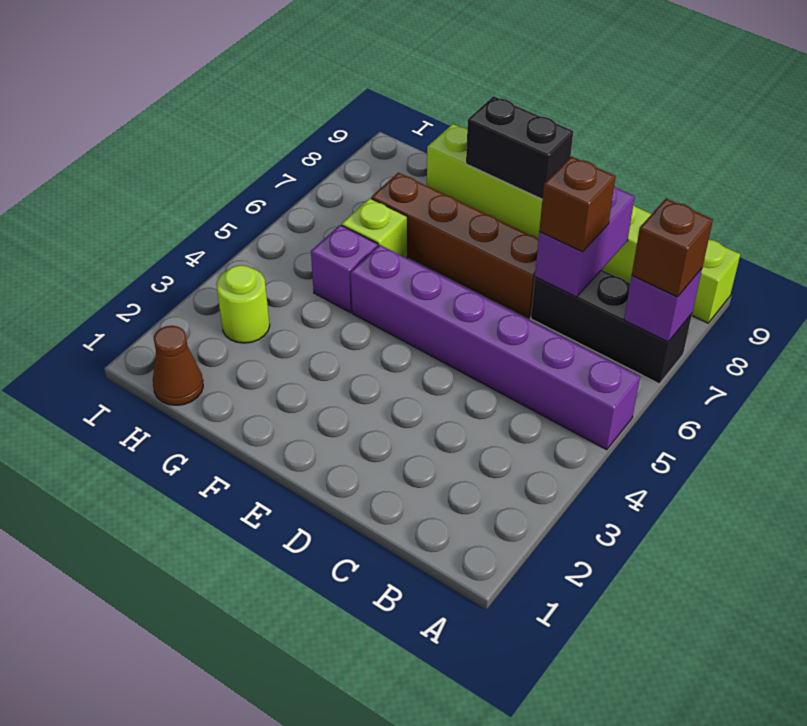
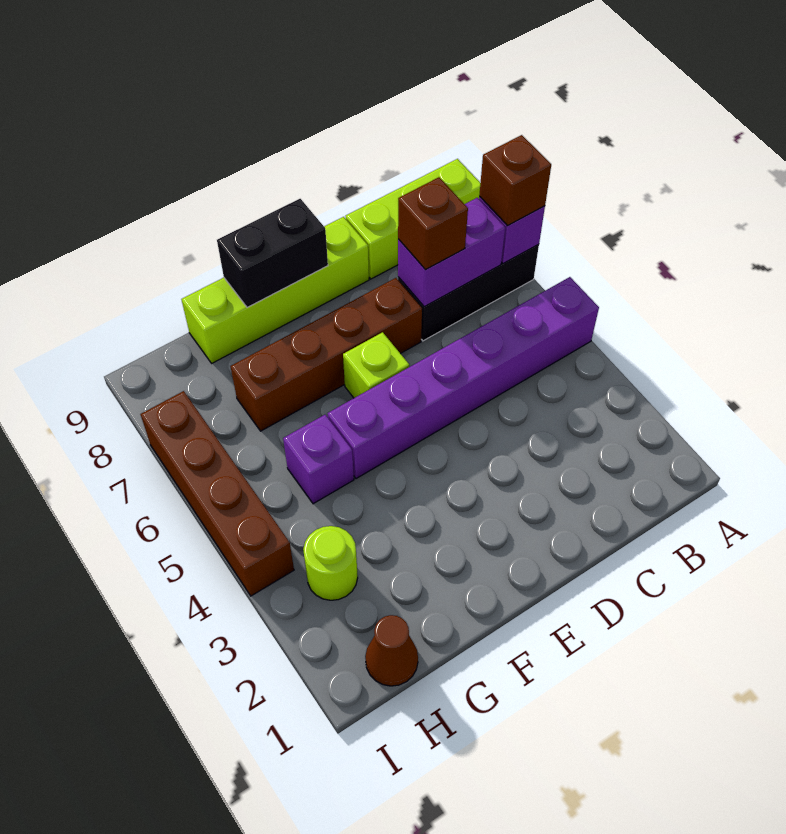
purple 1x2 brick [535,186,635,297] -> purple 1x2 brick turned to [398,198,505,307]
lime 1x1 brick [342,198,407,258] -> lime 1x1 brick moved to [343,332,409,398]
none -> brown 1x4 brick [141,391,294,596]

